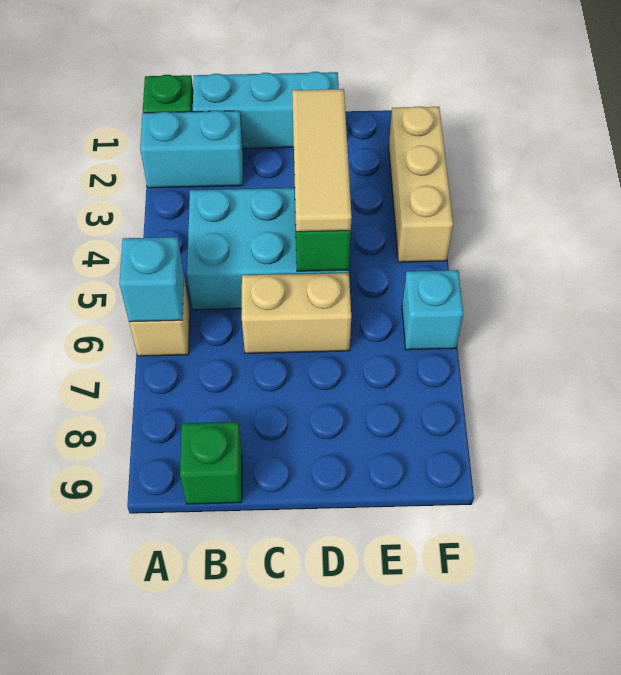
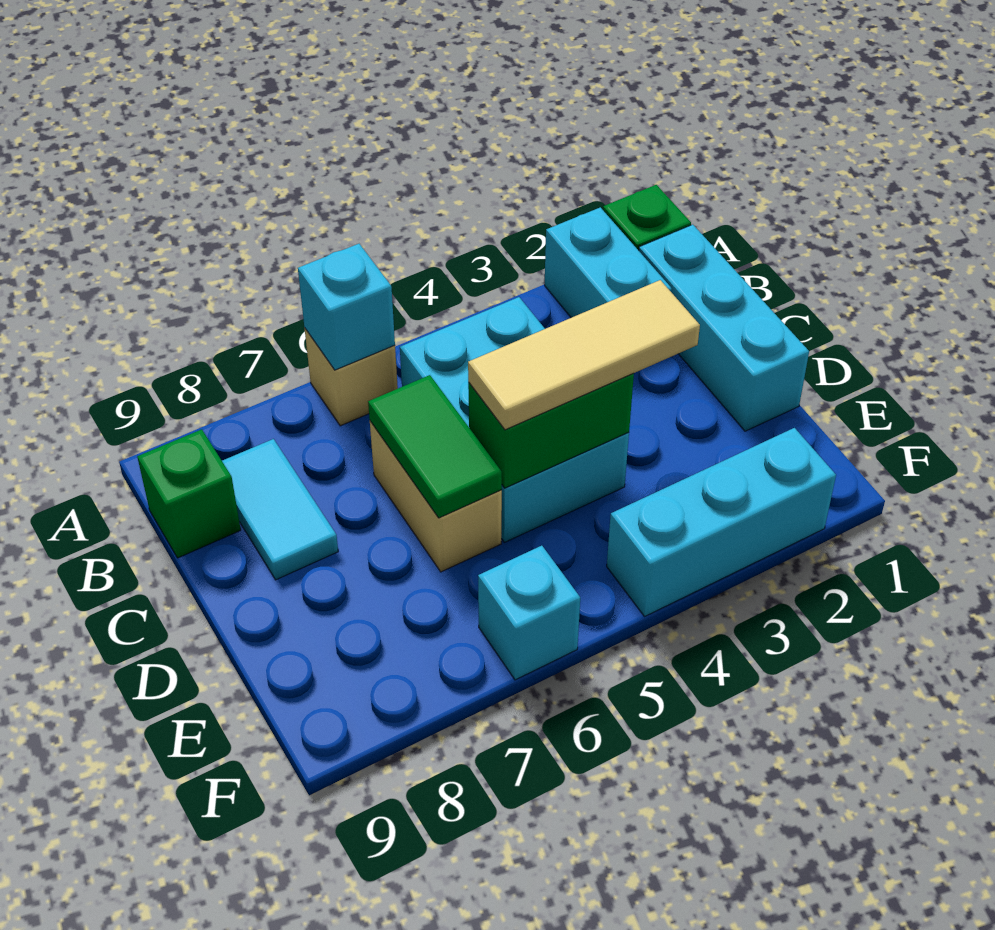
none -> cyan 1x2 tile [222,439,338,580]
none -> green 1x2 tile [368,375,502,518]
tan 1x3 brick [389,106,453,262] -> cyan 1x3 brick [607,428,836,616]

